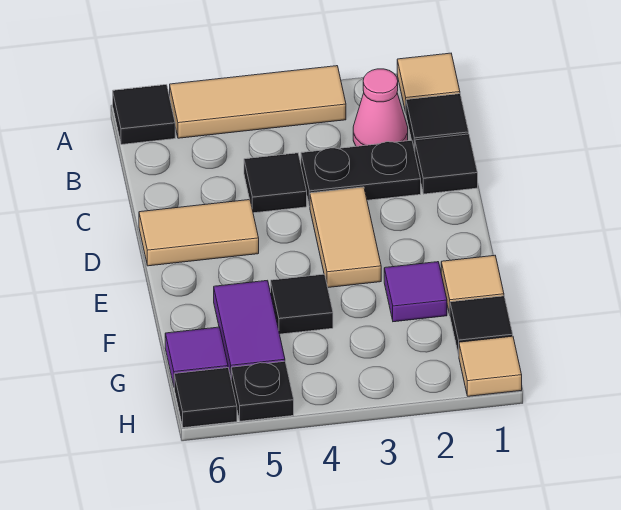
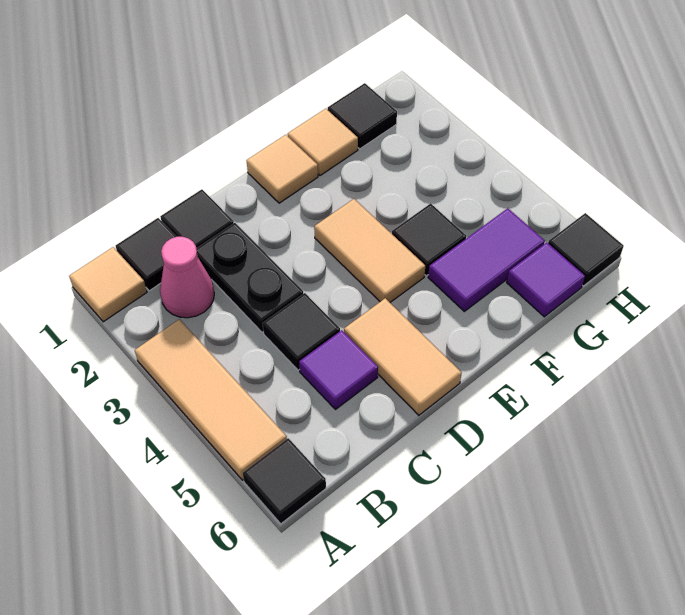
tan 1x2 tile [310,187,381,287] -> tan 1x2 tile turned to [314,199,425,302]
purple 1x1 tile [384,262,447,322] -> purple 1x1 tile moved to [299,330,378,409]
tan 1x1 tile [459,336,522,396] -> tan 1x1 tile moved to [247,135,318,203]
black 1x1 plate [231,361,294,421] -> none

